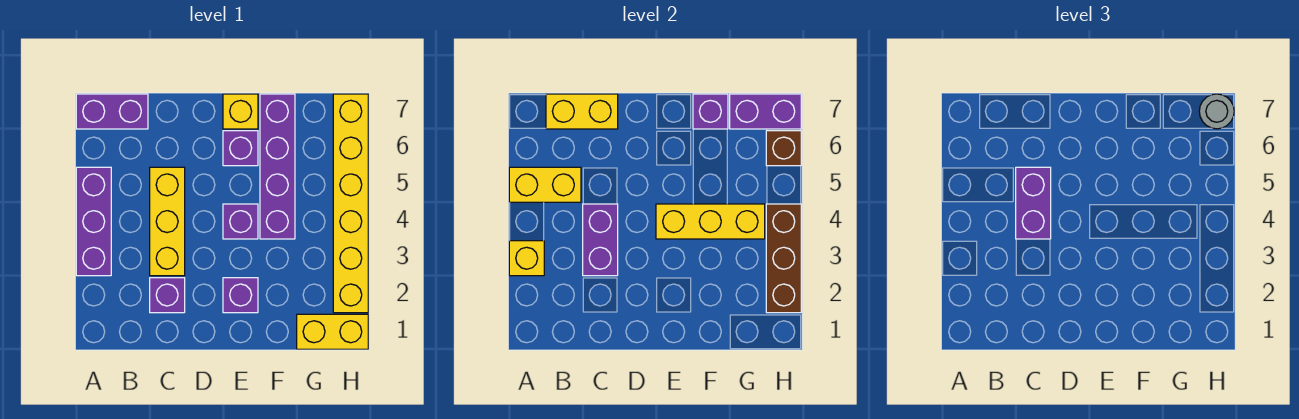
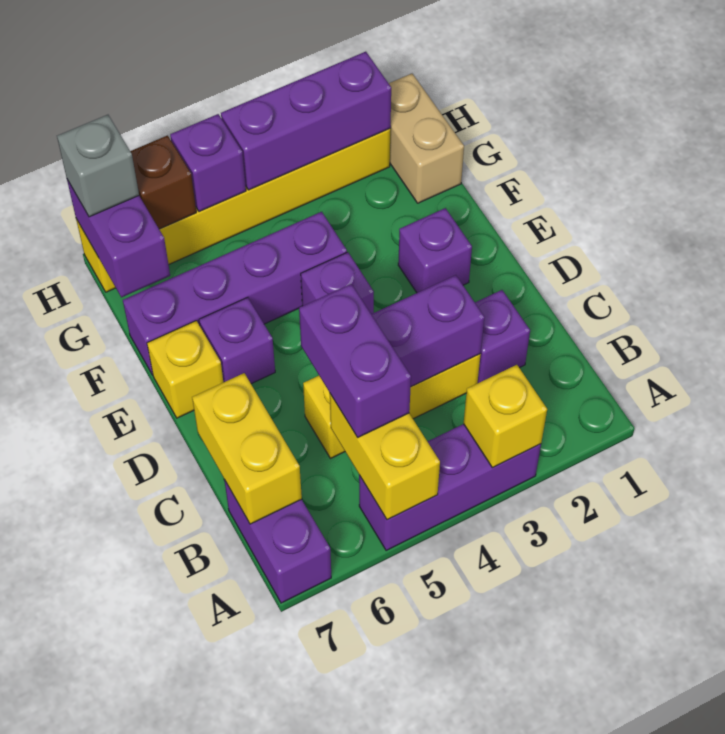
purple 1x2 brick [1016,167,1051,239] -> purple 1x2 brick turned to [299,284,411,437]
yellow 1x3 brick [656,204,765,239] -> none
purple 1x1 brick [693,94,728,129] -> purple 1x1 brick moved to [170,114,246,212]
yellow 1x2 brick [297,314,368,349] -> tan 1x2 brick [389,74,464,203]
brown 1x3 brick [766,204,801,313] -> purple 1x3 brick [221,52,391,190]
grey 1x1 round brick [1199,94,1234,129] -> grey 1x1 brick [57,115,139,217]

